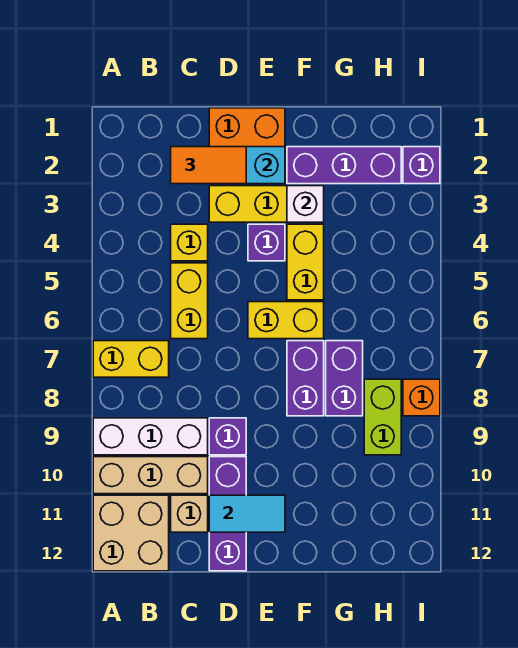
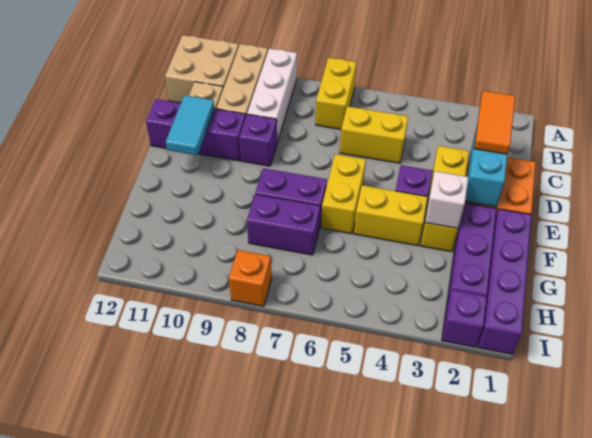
yellow 1x1 brick [171,224,208,261] -> none
none -> purple 1x4 brick [478,209,531,354]
lime 1x2 brick [364,379,401,455] -> none

